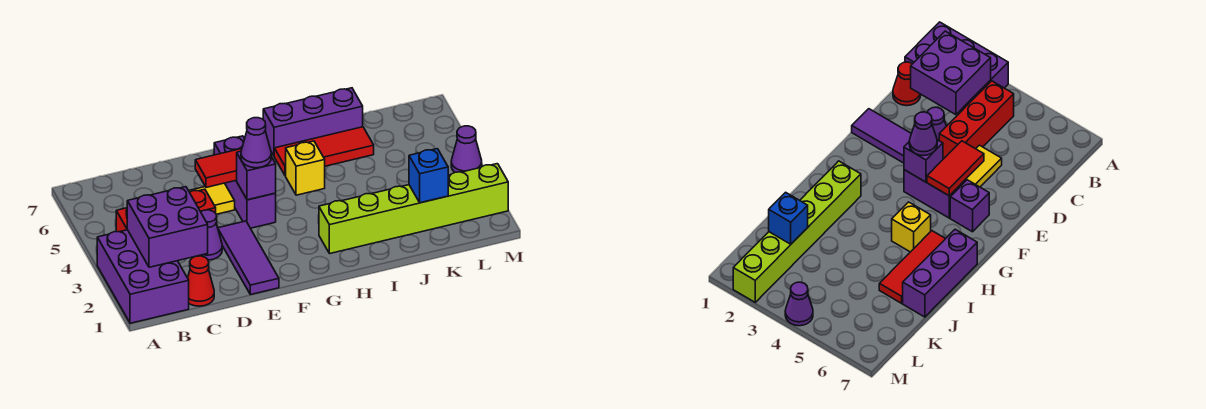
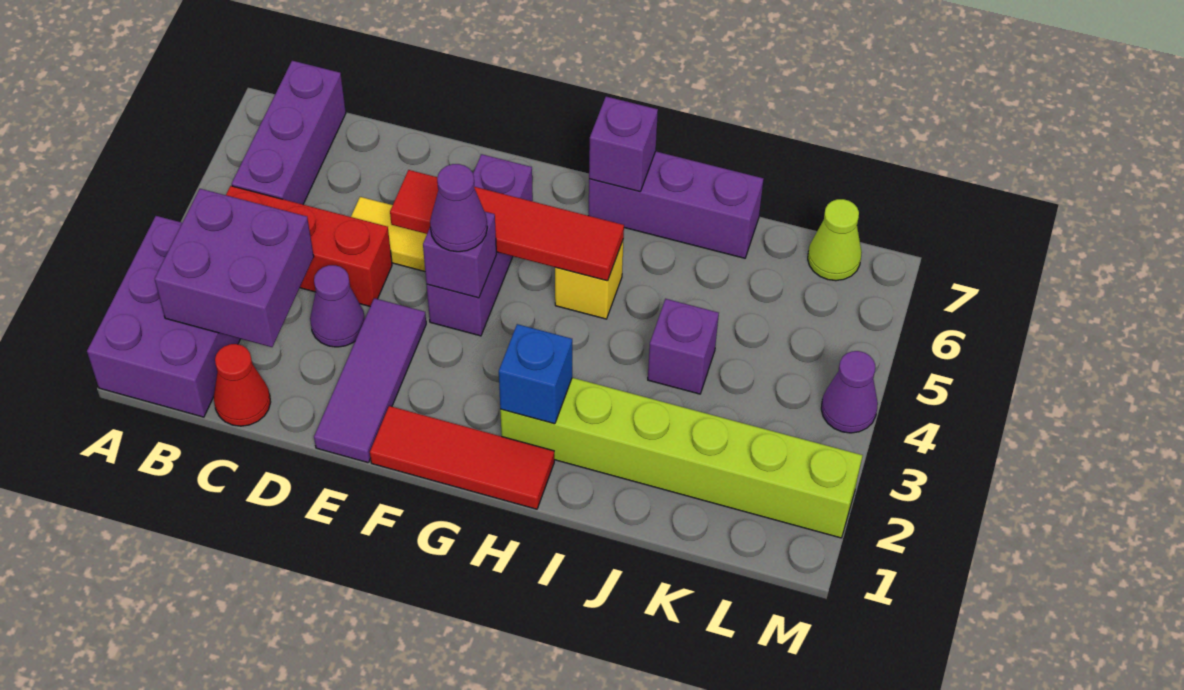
none -> purple 1x3 brick [232,61,346,204]
red 1x2 tile [195,149,242,187] -> red 1x4 tile [390,170,624,281]
red 1x3 tile [274,127,374,176] -> red 1x3 tile moved to [370,406,554,509]
none -> purple 1x1 brick [589,97,658,191]
none -> purple 1x1 brick [648,299,719,394]
blue 1x1 brick [409,149,448,203] -> blue 1x1 brick moved to [499,324,572,424]
none -> lime 1x1 cone [808,199,862,281]

